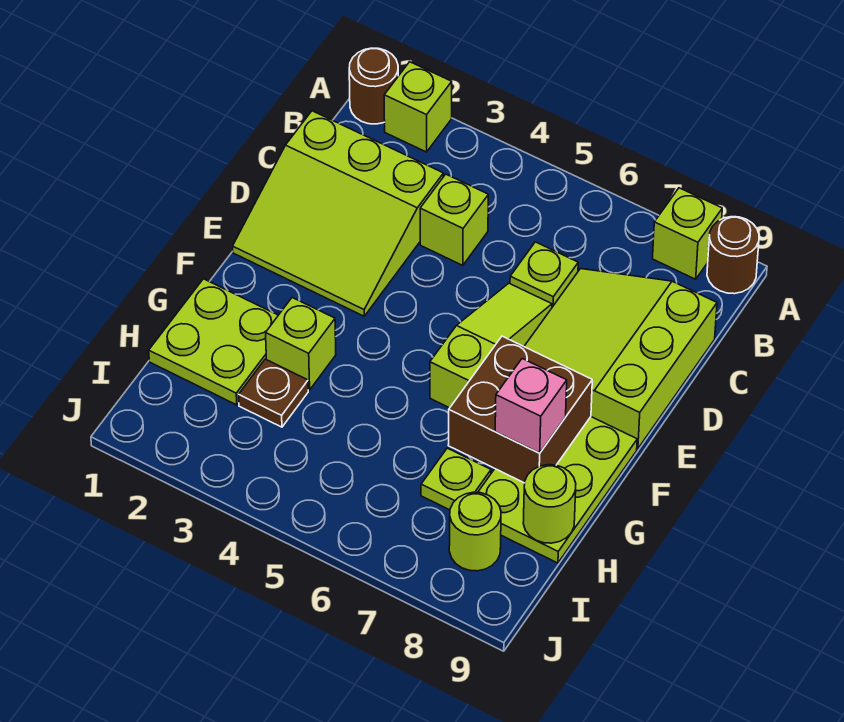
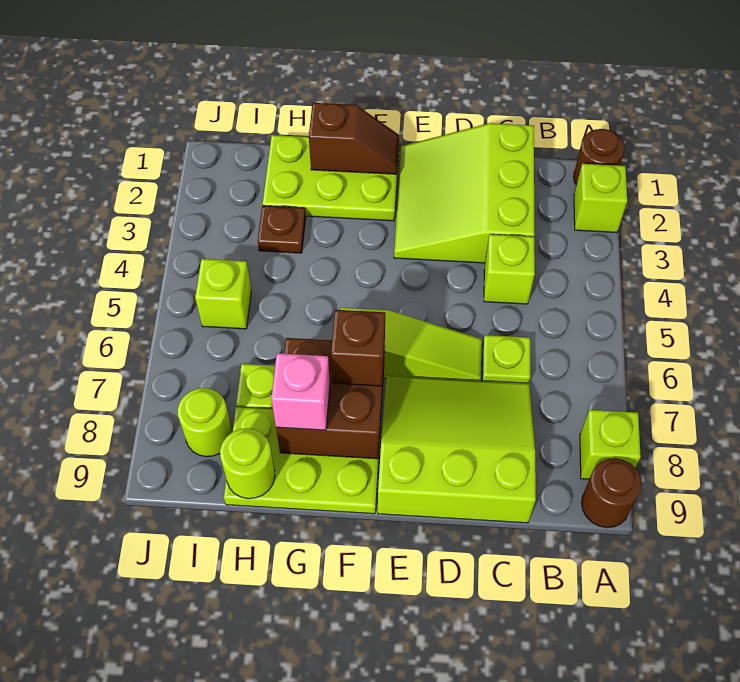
none -> brown 1x2 slope [309,103,399,174]
none -> brown 1x1 brick [331,310,385,386]
lime 2x2 plate [149,279,278,405] -> lime 2x3 plate [263,135,399,221]
lime 1x1 brick [266,298,336,390] -> lime 1x1 brick moved to [195,259,251,329]

